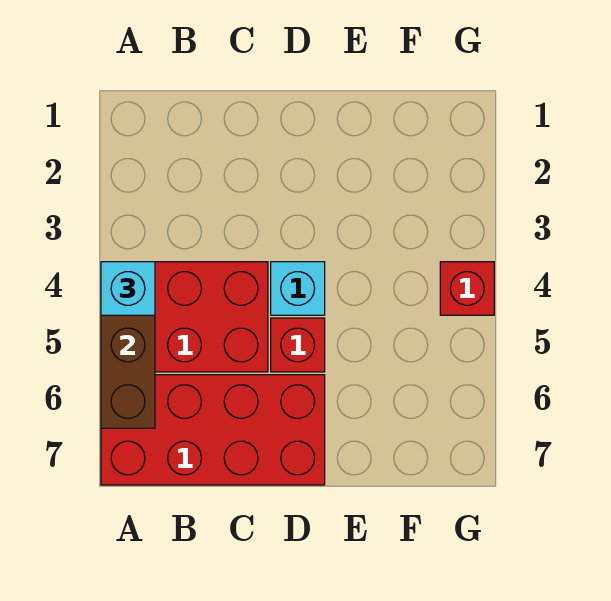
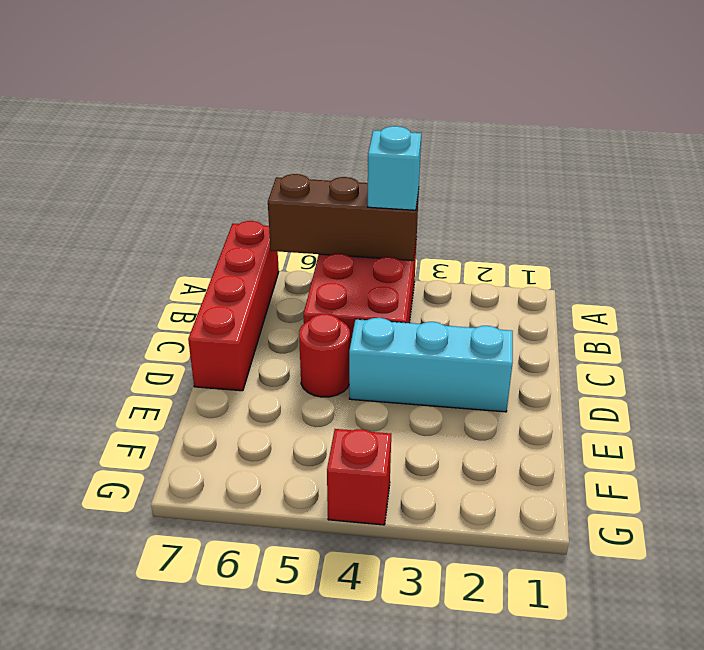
red 2x4 brick [101,375,325,485] -> red 1x4 brick [188,221,279,391]
cyan 1x1 brick [271,262,325,315] -> cyan 1x3 brick [349,318,513,412]
red 1x1 brick [271,318,325,372] -> red 1x1 round brick [299,314,350,397]

